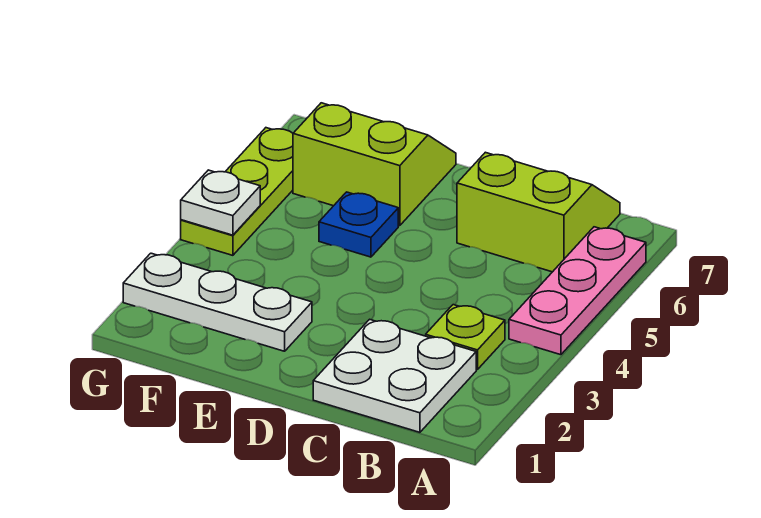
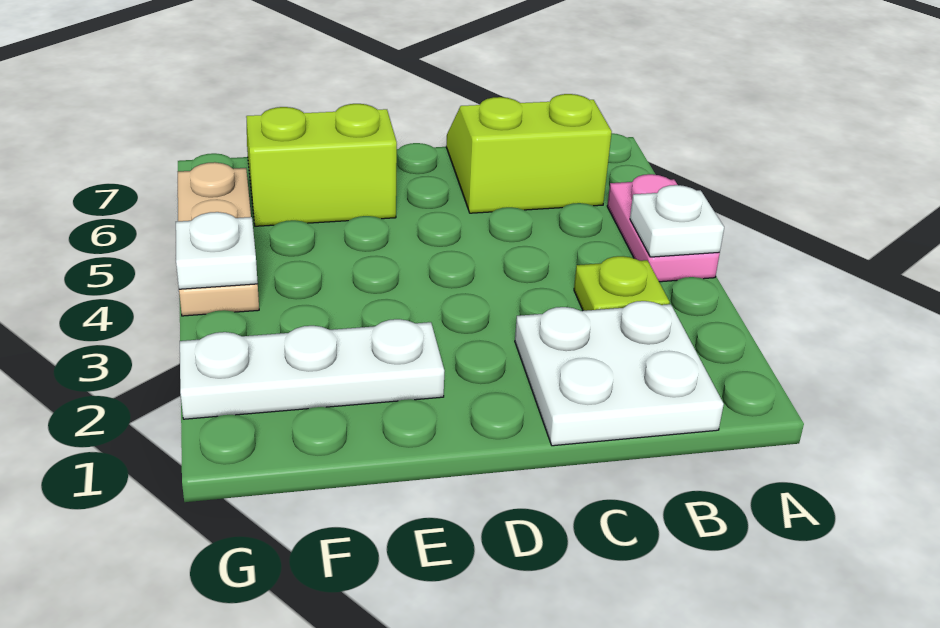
pink 1x3 plate [509,227,646,355] -> pink 1x2 plate [607,174,720,282]
none -> white 1x1 plate [630,185,724,257]
blue 1x1 plate [319,192,398,257] -> none
lime 1x3 plate [181,128,293,255] -> tan 1x3 plate [178,162,259,316]

